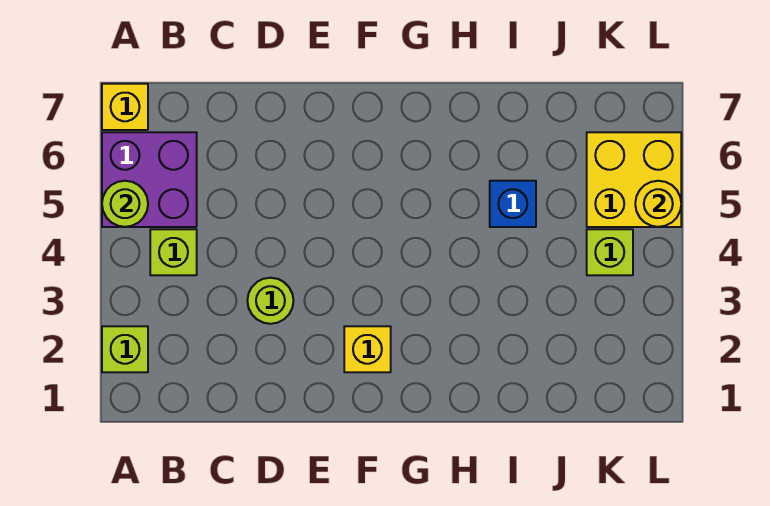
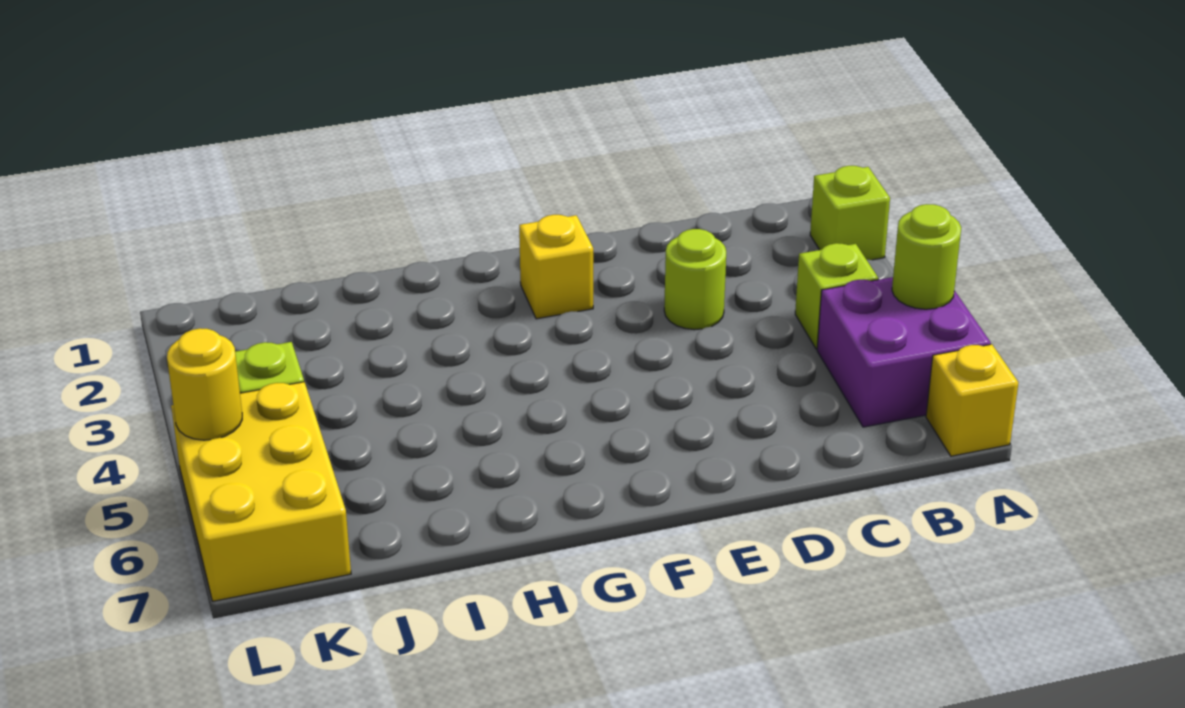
blue 1x1 brick [490,181,536,227] -> none
yellow 2x2 brick [587,132,681,227] -> yellow 2x3 brick [171,382,351,601]

